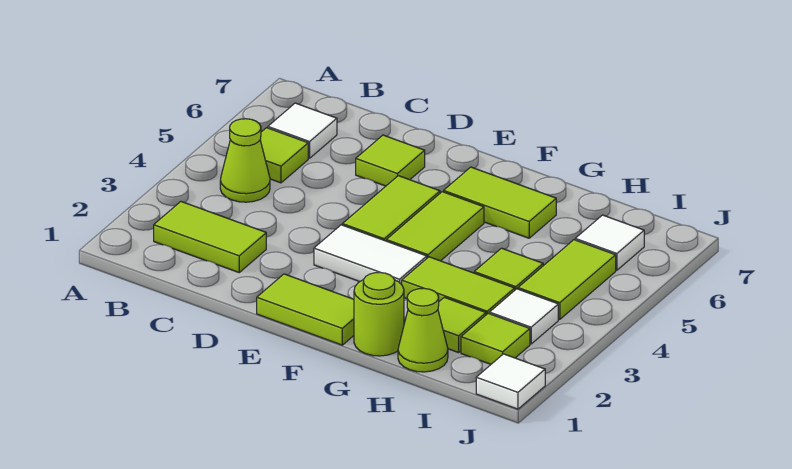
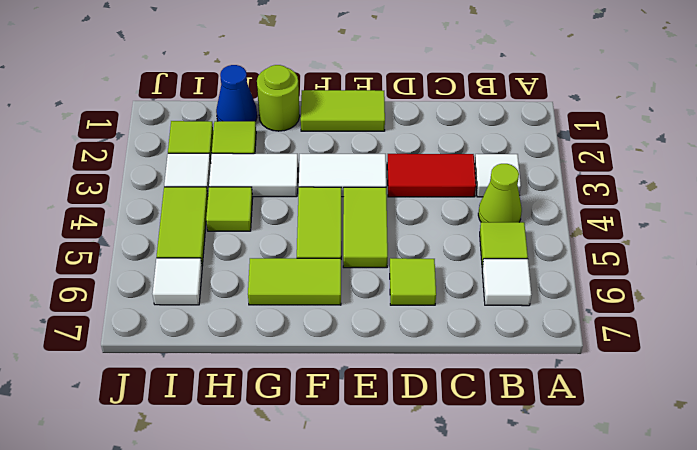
lime 1x2 tile [154,202,266,272] -> none
none -> red 1x2 tile [387,154,476,197]
lime 1x2 tile [402,257,515,315] -> white 1x2 tile [209,153,298,197]
lime 1x1 cone [398,288,448,372] -> blue 1x1 cone [216,65,257,121]
white 1x1 tile [476,354,545,409] -> white 1x1 tile moved to [475,154,521,197]

